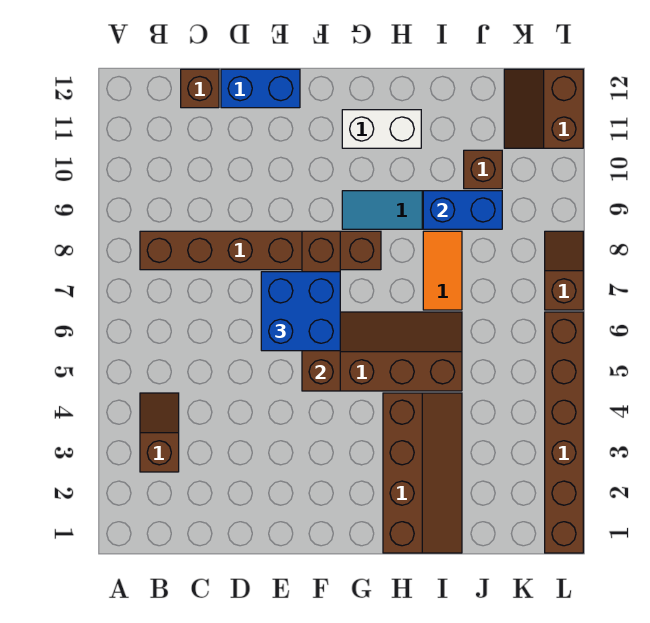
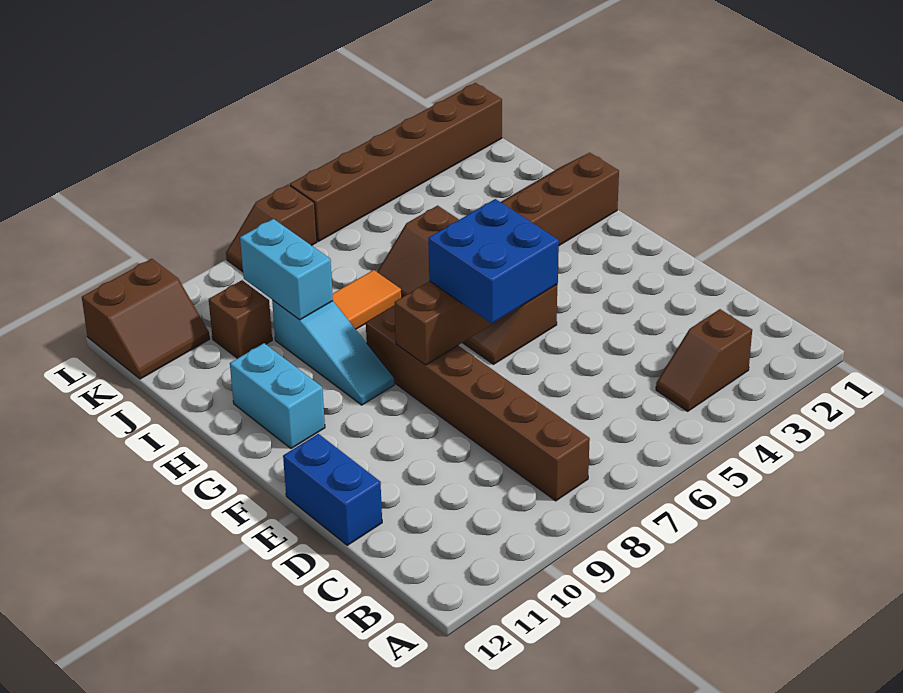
brown 1x1 brick [181,69,219,108] -> none
white 1x2 brick [342,110,421,148] -> cyan 1x2 brick [230,343,325,449]
blue 1x2 brick [423,191,502,229] -> cyan 1x2 brick [240,219,333,320]

